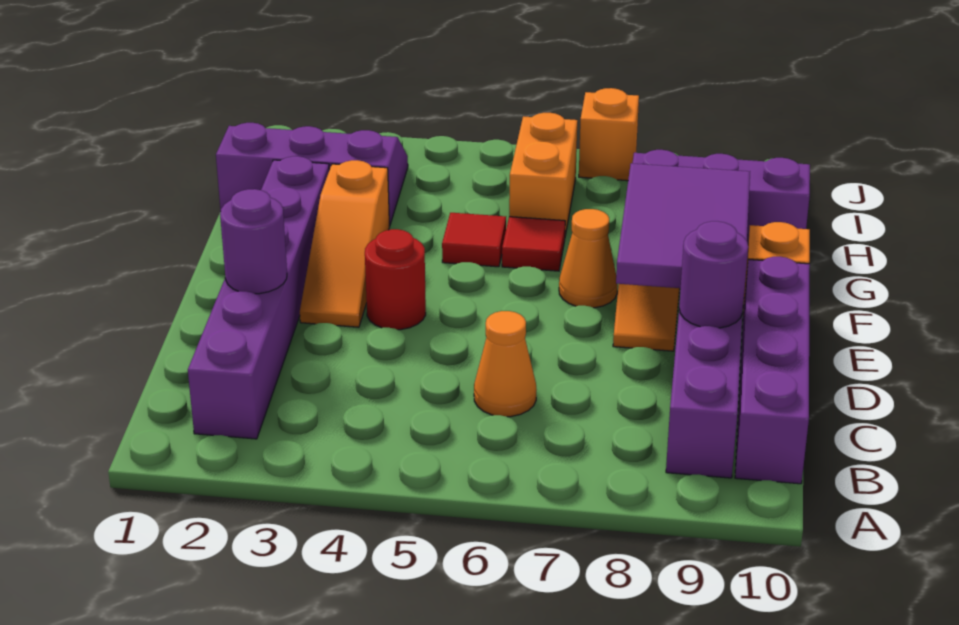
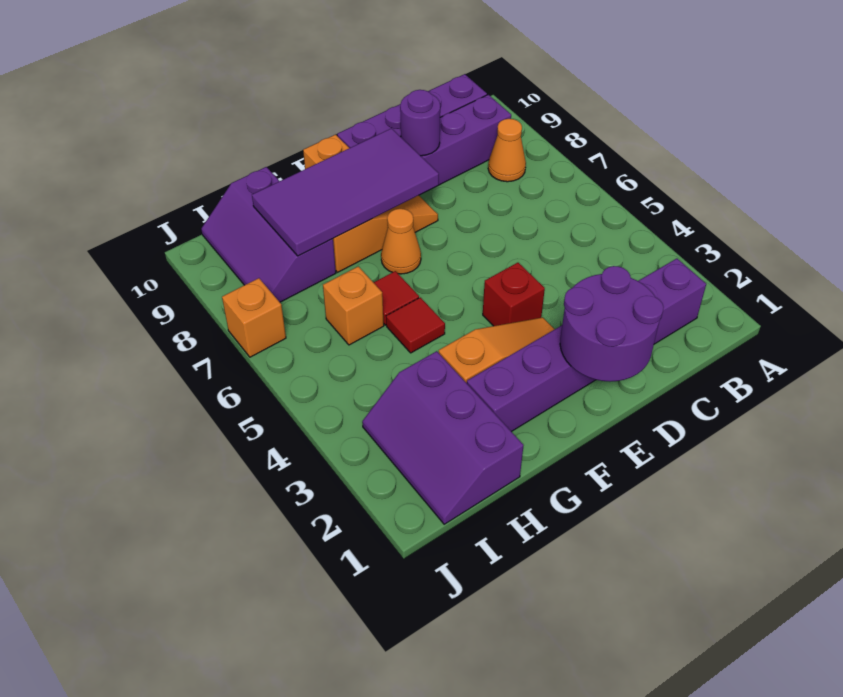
orange 1x1 cone [474,311,537,417] -> orange 1x1 cone moved to [488,119,526,182]
purple 1x1 round brick [220,189,287,294] -> purple 2x2 round brick [560,266,664,382]
red 1x1 round brick [365,229,426,330] -> red 1x1 brick [483,263,545,326]
purple 2x3 tile [616,163,750,288] -> purple 2x4 tile [252,128,439,256]
orange 1x2 brick [509,113,577,236] -> orange 1x1 brick [323,266,384,345]

